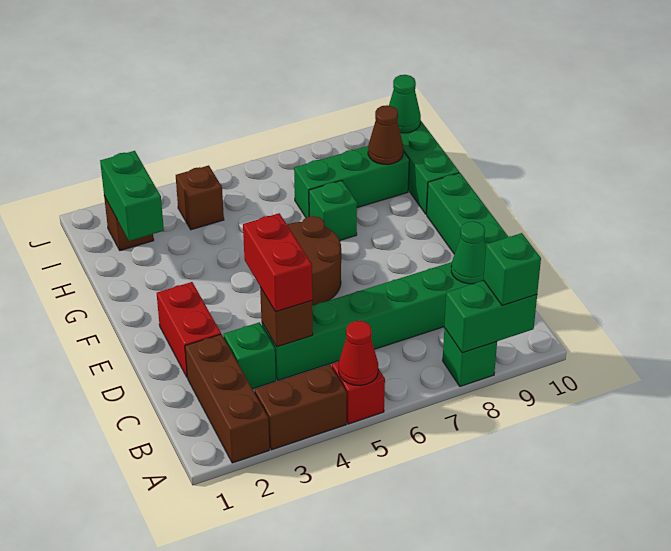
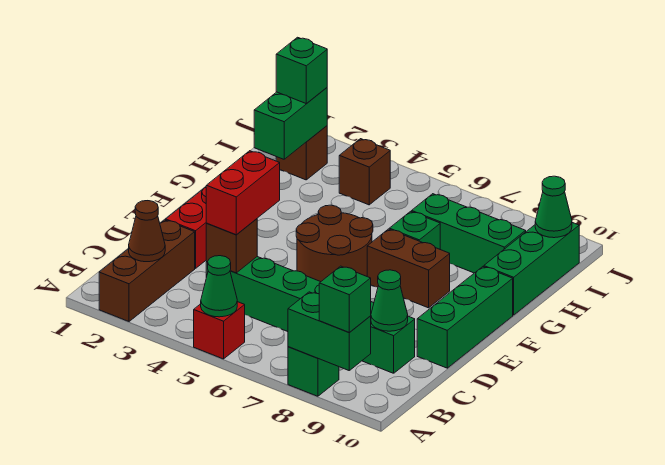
brown 1x2 brick [255,365,347,450] -> brown 1x2 brick moved to [367,229,450,308]
red 1x1 cone [339,321,378,386] -> green 1x1 cone [201,256,237,317]
green 1x1 brick [224,322,276,389] -> green 1x1 brick moved to [276,37,327,104]
brown 1x1 cone [368,105,403,165] -> brown 1x1 cone moved to [129,201,165,262]

